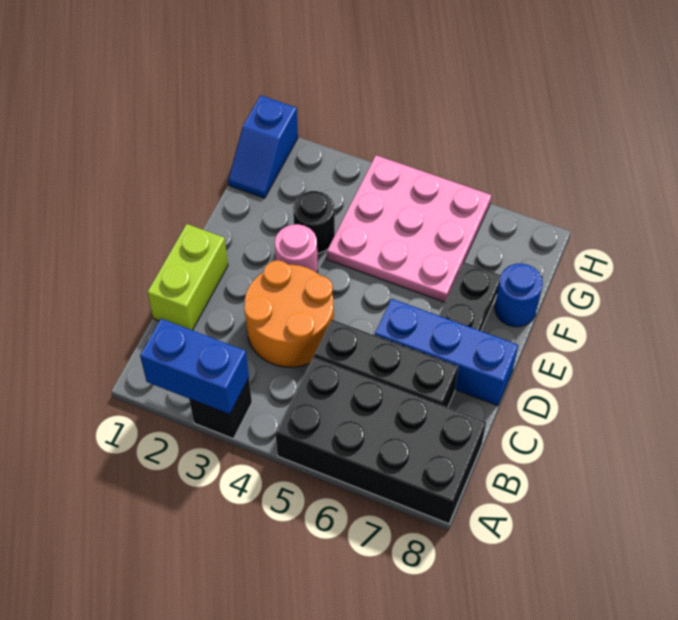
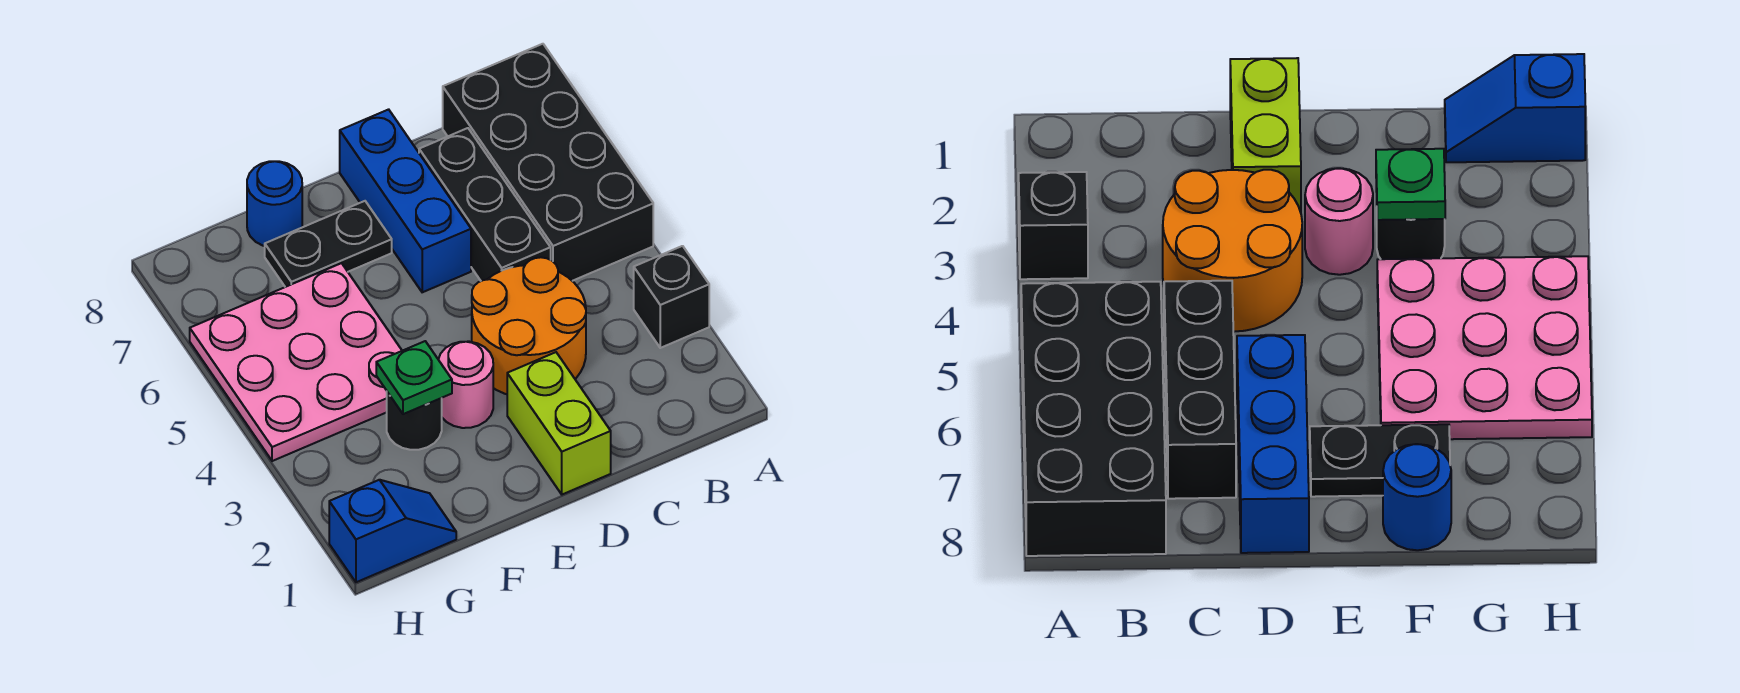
blue 1x2 brick [140,319,249,415] -> none
lime 1x2 brick [147,224,228,330] -> lime 1x2 brick turned to [507,352,611,495]
none -> green 1x1 plate [376,341,452,414]

